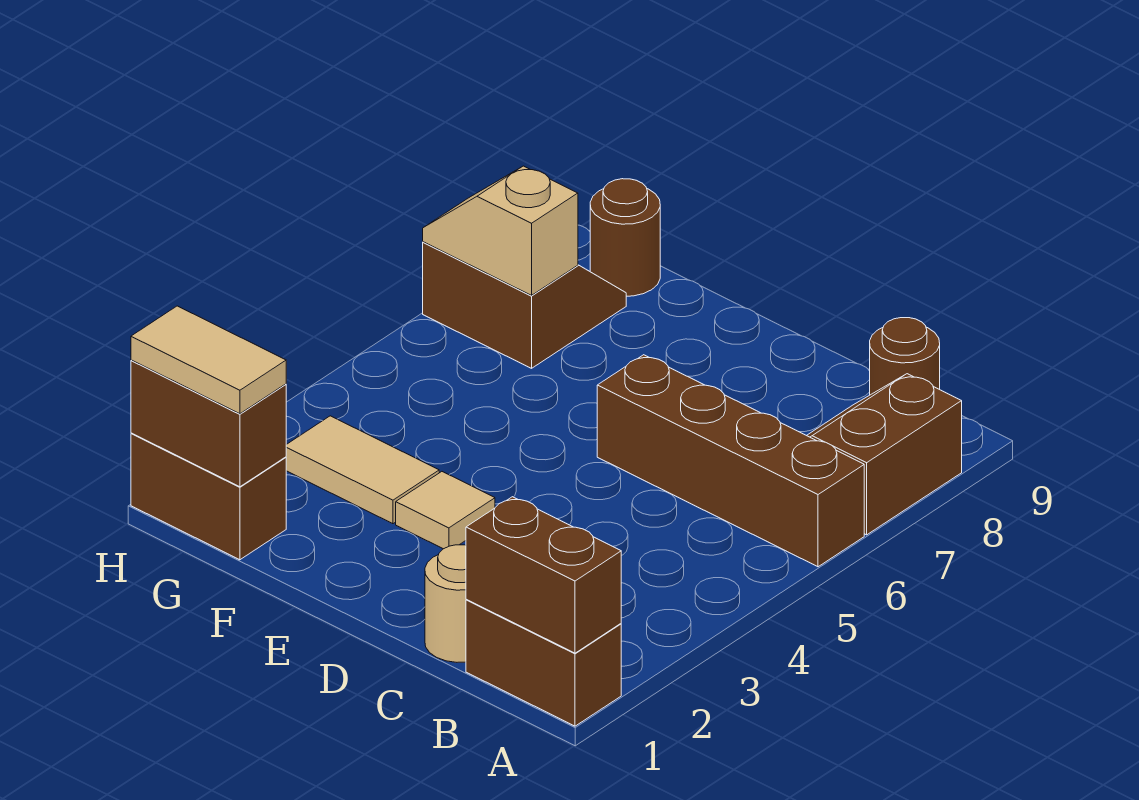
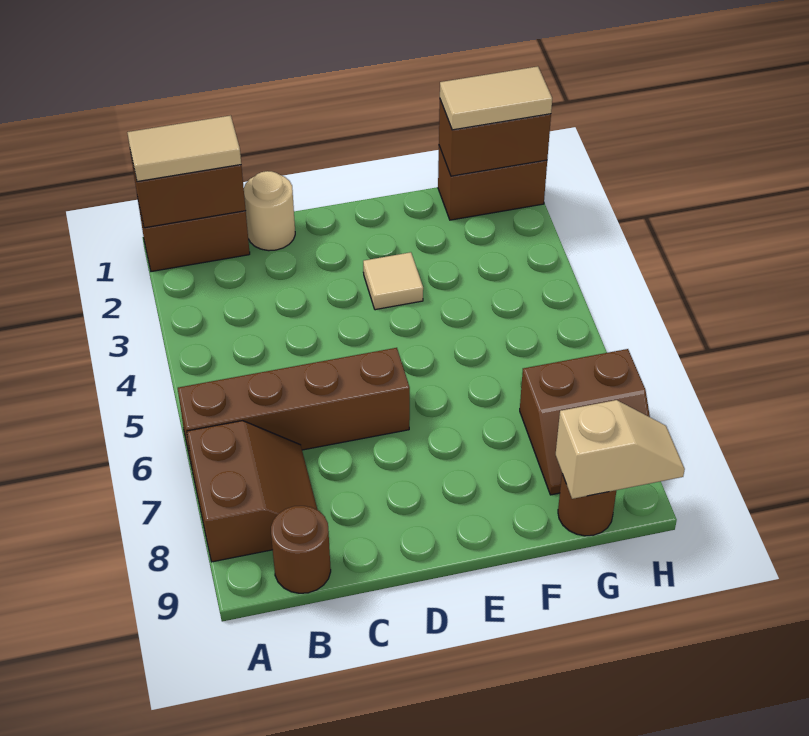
tan 1x2 tile [286,416,439,524] -> tan 1x2 tile moved to [127,115,241,182]
tan 1x2 slope [423,166,578,295] -> tan 1x2 slope moved to [556,400,685,499]

